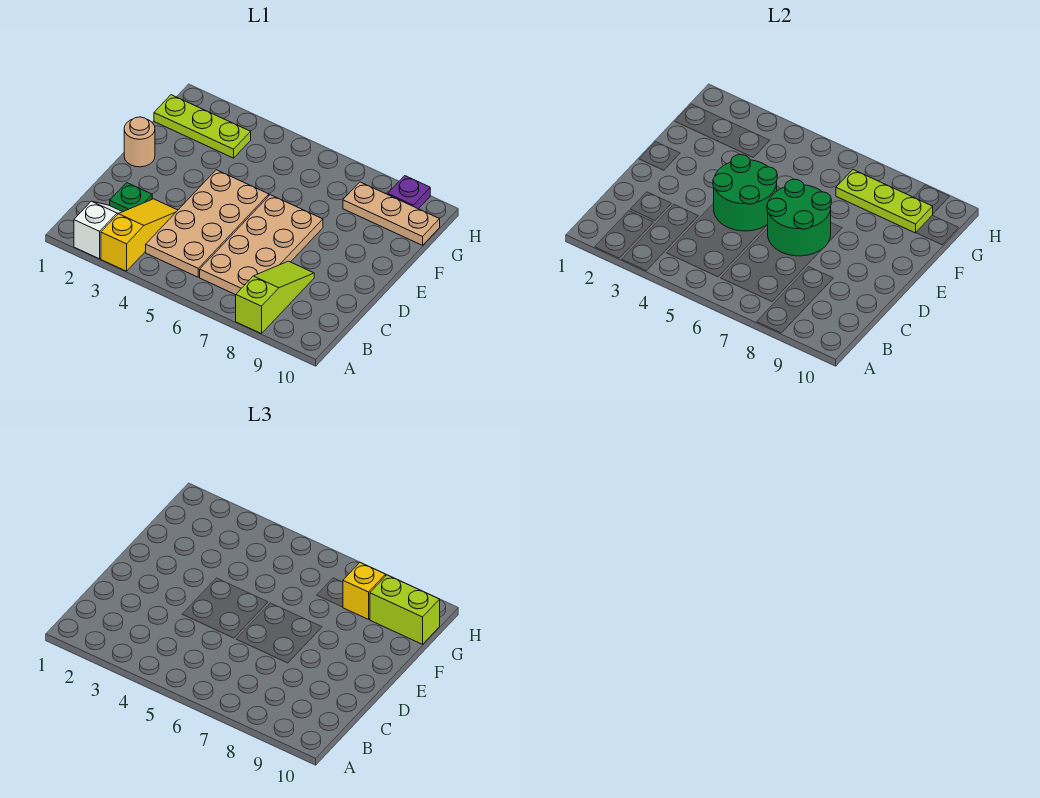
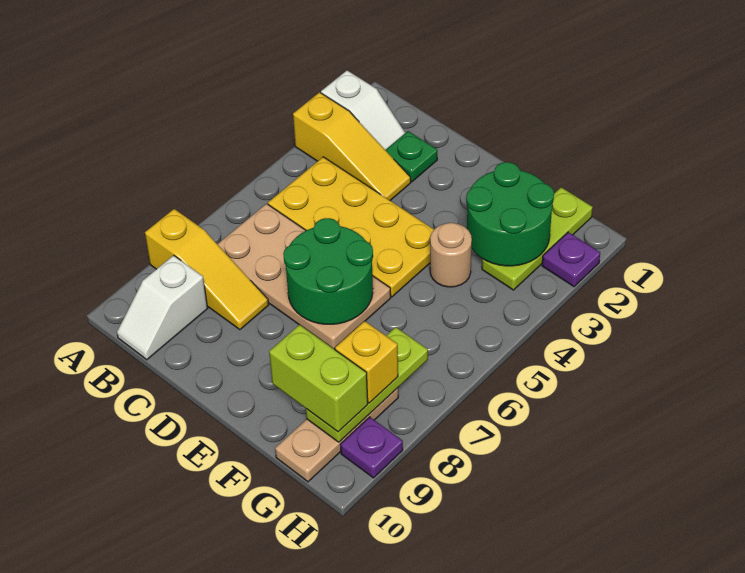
lime 1x3 slope [236,261,314,334] -> yellow 1x3 slope [145,209,269,330]
tan 2x4 plate [146,170,269,277] -> yellow 2x4 plate [268,157,434,297]
none -> white 1x2 slope [117,255,208,360]
green 2x2 round brick [713,154,777,231] -> green 2x2 round brick moved to [466,162,554,266]
tan 1x1 round brick [124,117,155,167] -> tan 1x1 round brick moved to [430,223,472,287]
lime 1x2 brick [370,575,440,644] -> lime 1x2 brick turned to [269,325,368,432]
none -> purple 1x1 plate [542,232,600,287]

